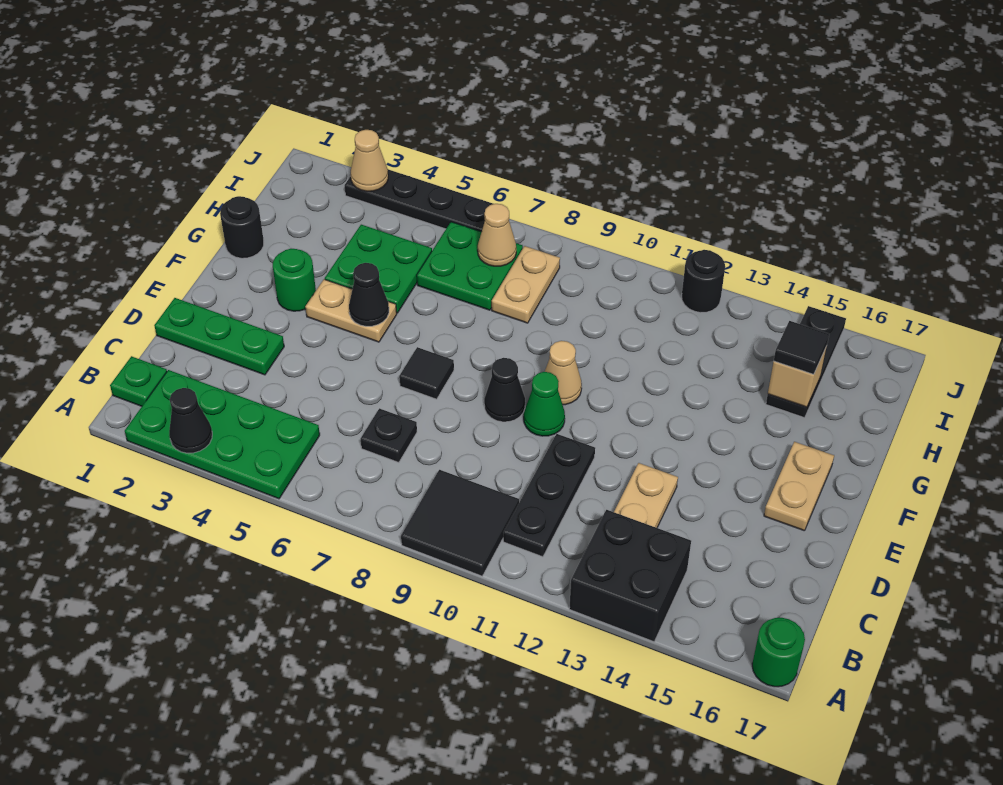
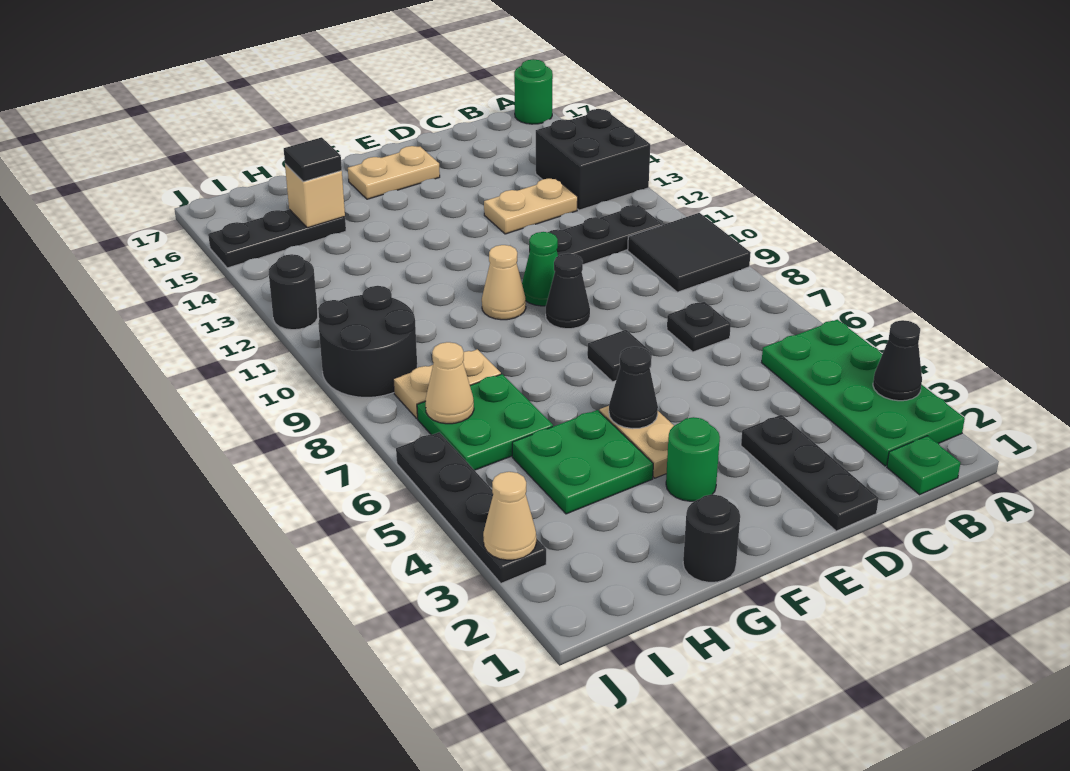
green 1x3 plate [154,298,284,375] -> black 1x3 plate [741,415,879,531]
none -> black 2x2 round brick [318,286,417,397]

